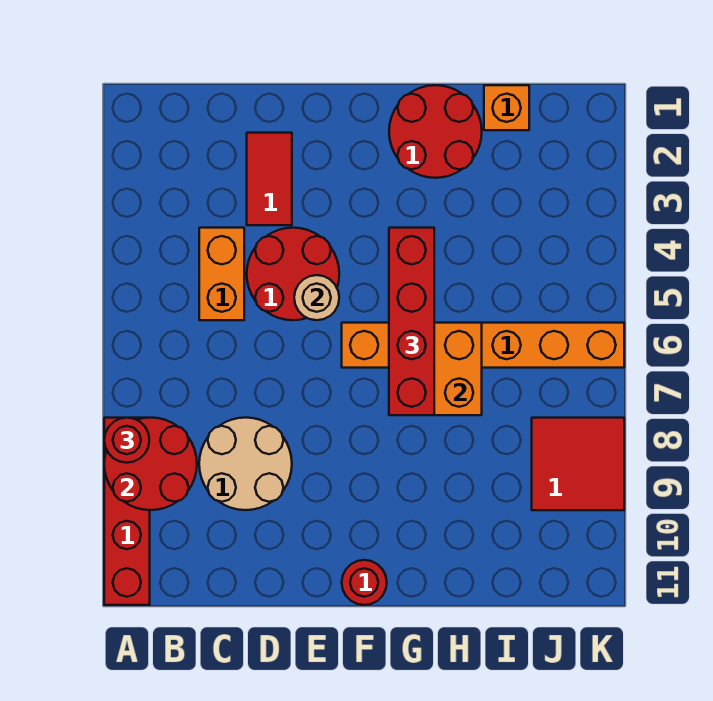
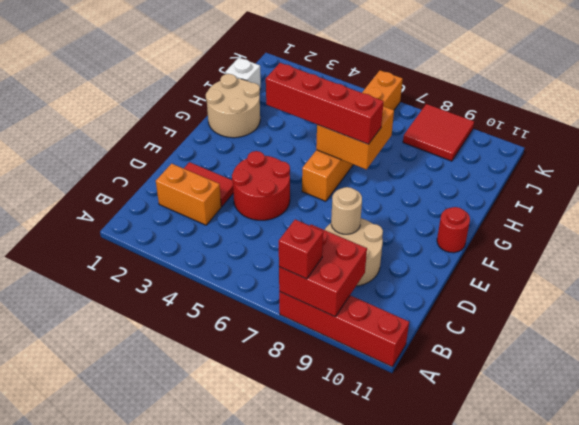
red 2x2 round brick [104,418,197,510] -> red 2x2 brick [279,225,367,317]
red 1x1 round brick [104,418,149,463] -> red 1x1 brick [279,220,323,279]
orange 1x2 brick [199,228,244,320] -> orange 1x2 brick moved to [156,164,221,225]
tan 1x1 round brick [294,275,339,320] -> tan 1x1 round brick moved to [331,187,362,234]
red 2x2 round brick [389,85,482,178] -> tan 2x2 round brick [206,74,260,138]
orange 1x1 brick [484,85,529,130] -> white 1x1 brick [225,58,261,90]

